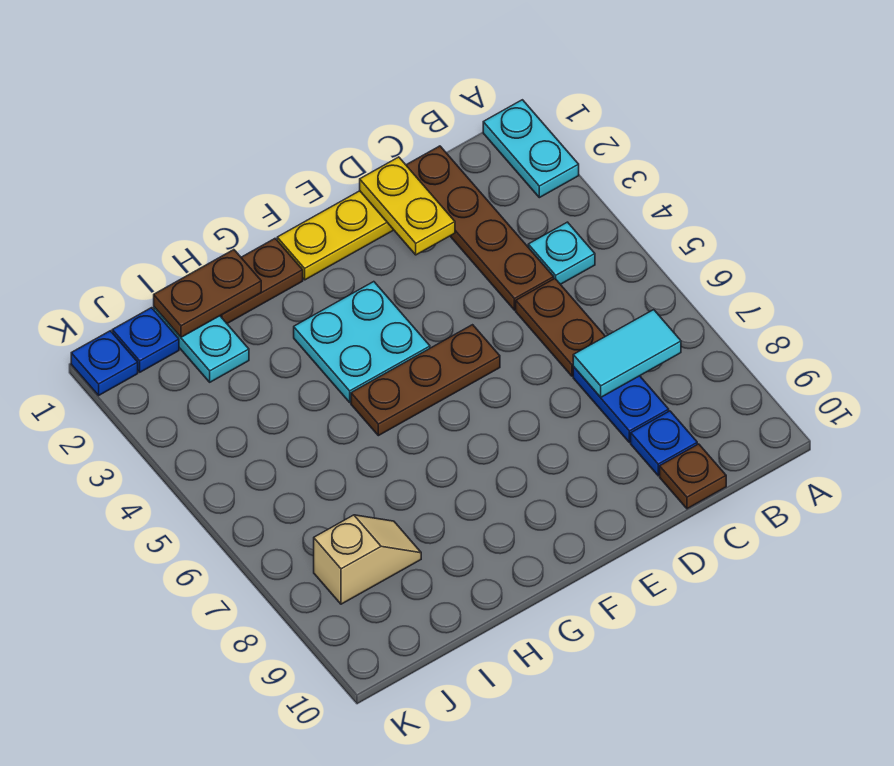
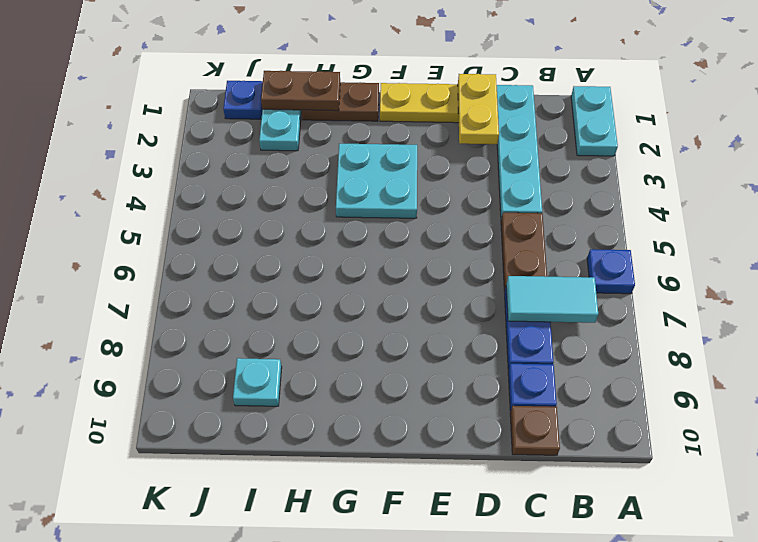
cyan 1x1 plate [528,222,595,284] -> cyan 1x1 plate moved to [233,358,282,406]
brown 1x4 plate [406,146,554,310] -> cyan 1x4 plate [497,85,542,219]
brown 1x3 plate [351,325,500,436] -> none
tan 1x2 slope [314,515,421,604] -> none
blue 1x1 plate [71,331,138,395] -> blue 1x1 plate moved to [587,249,635,294]

